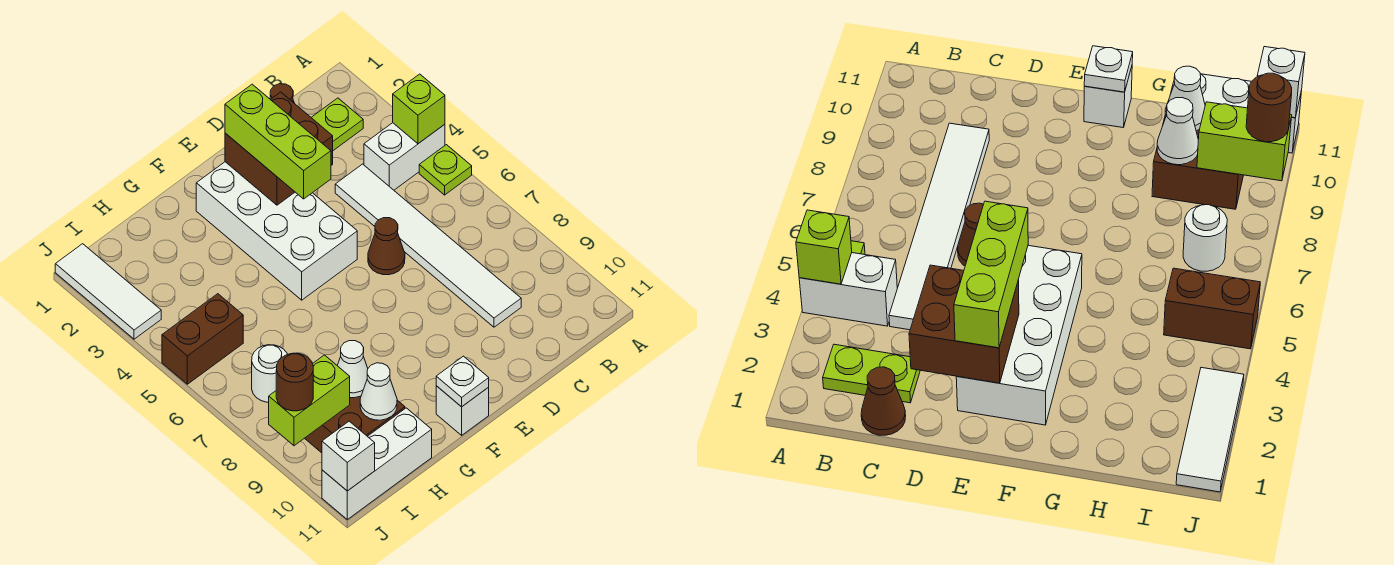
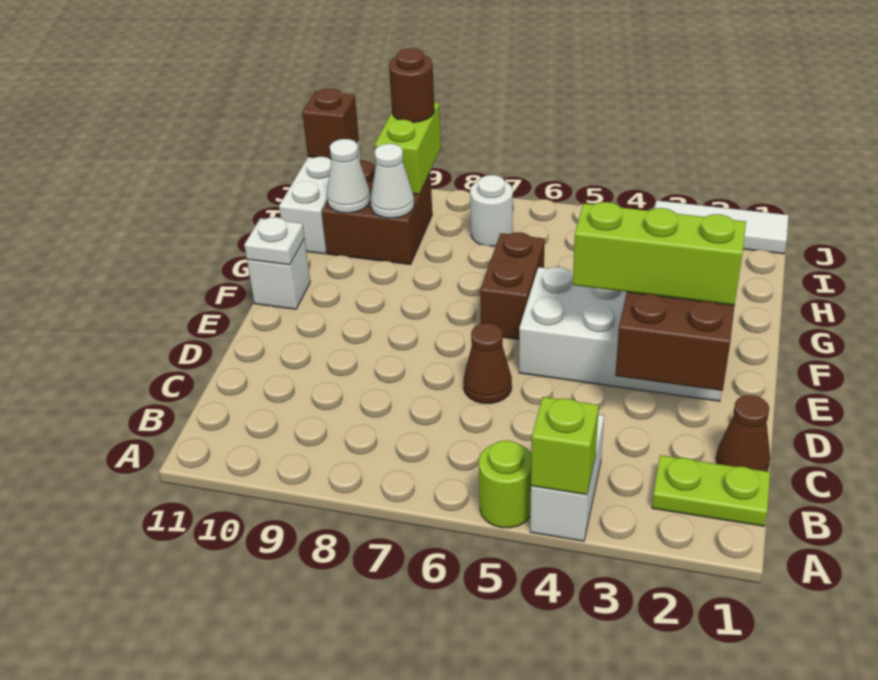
lime 1x1 plate [419,145,472,195] -> lime 1x1 round brick [479,441,531,528]
lime 1x2 plate [311,98,363,151] -> lime 1x2 plate turned to [652,455,770,526]
white 1x6 tile [335,164,521,327] -> none
brown 1x2 brick [162,294,243,384] -> brown 1x2 brick moved to [480,232,545,339]
white 1x1 brick [322,421,375,491] -> brown 1x1 brick [302,89,359,159]

